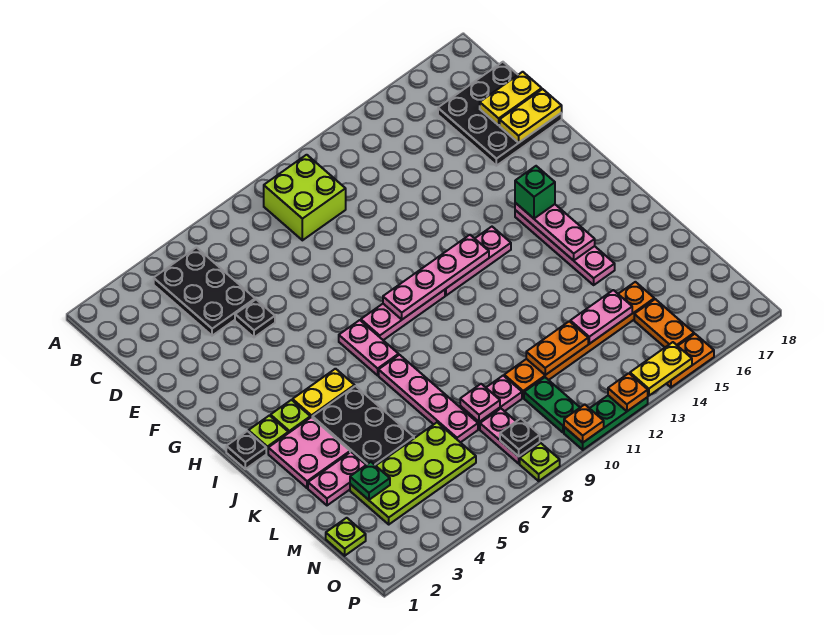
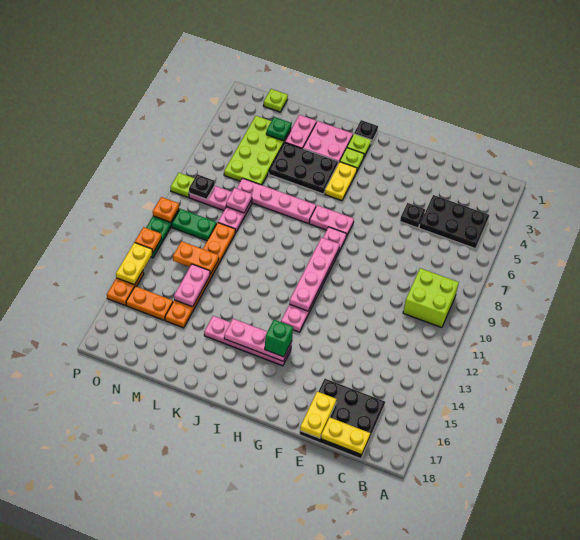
yellow 1x2 plate [480,72,542,125] -> yellow 1x2 plate turned to [321,417,370,455]
orange 1x2 plate [526,321,588,375] -> orange 1x2 plate turned to [173,241,219,274]

